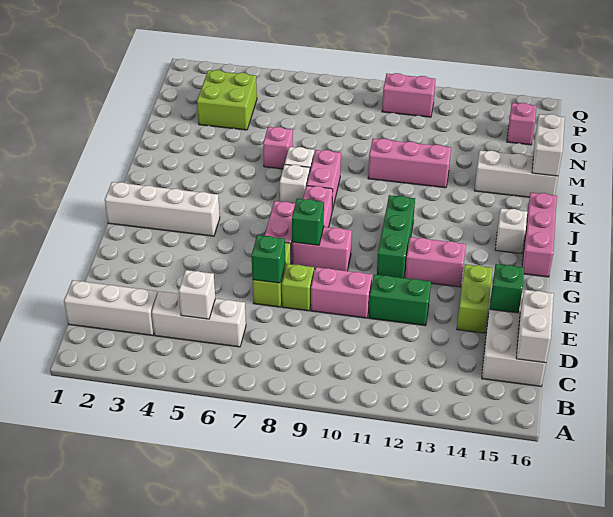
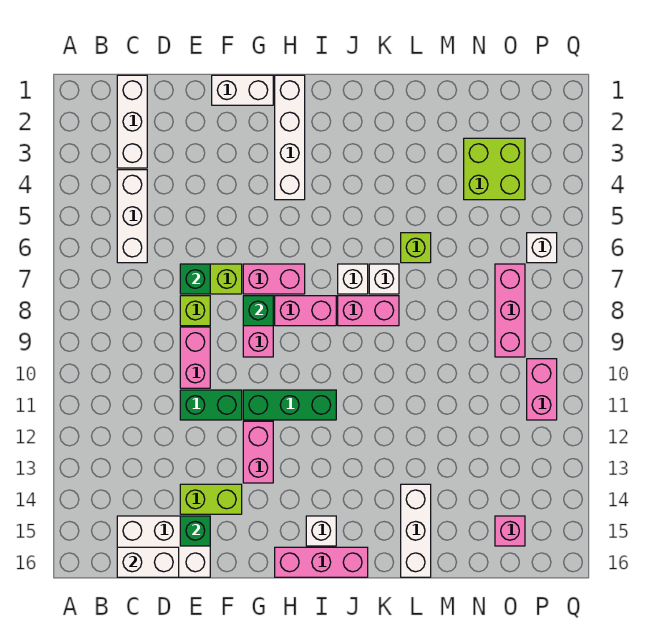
white 1x1 brick [179,270,215,319] -> white 1x1 brick moved to [527,233,557,263]
green 1x2 brick [369,274,431,326] -> green 1x2 brick turned to [180,390,242,420]
pink 1x1 brick [263,127,293,169] -> lime 1x1 brick [401,233,431,263]
pink 1x3 brick [368,139,451,188] -> pink 1x3 brick moved to [495,264,525,357]
white 1x2 brick [532,114,565,176] -> white 1x2 brick moved to [212,75,273,105]

